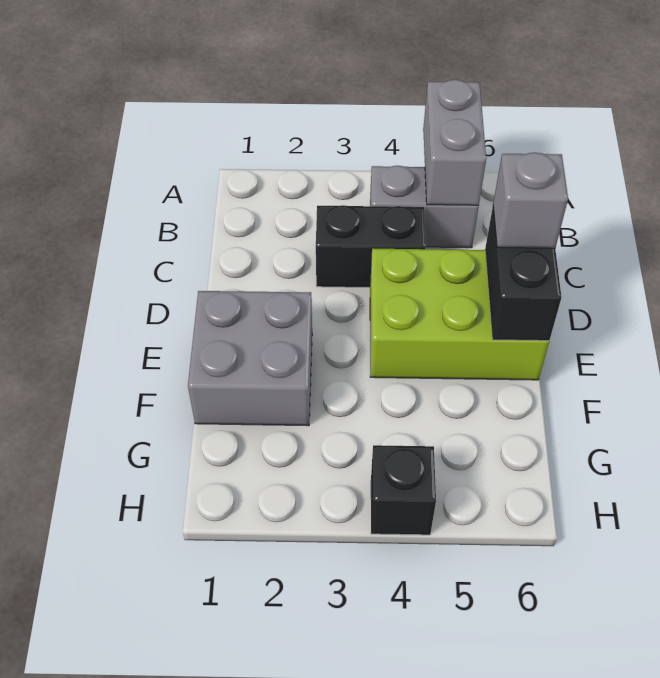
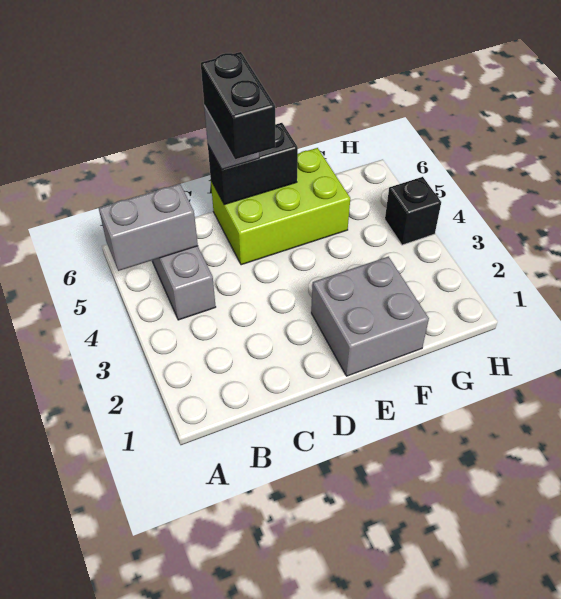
black 1x2 brick [316,205,426,288] -> black 1x2 brick moved to [201,52,275,159]
lime 2x3 brick [370,249,549,380] -> lime 2x3 brick turned to [211,148,350,265]

